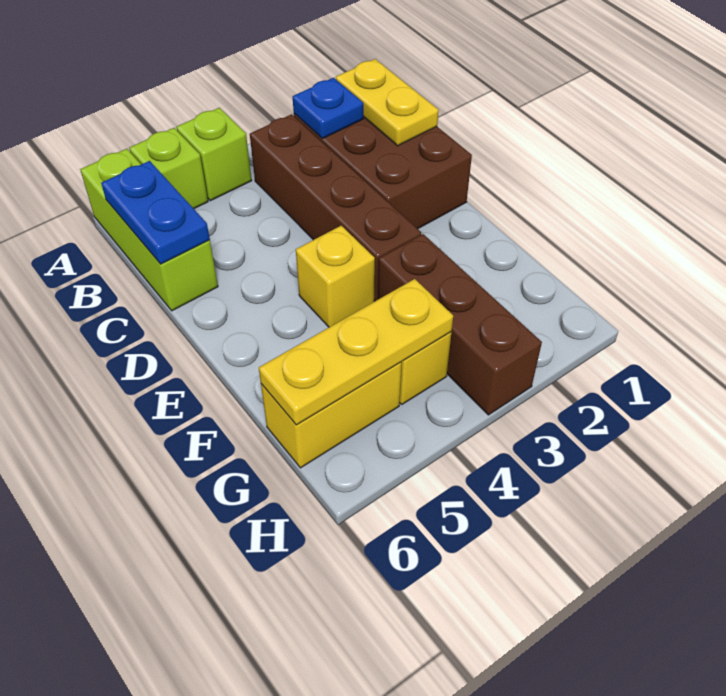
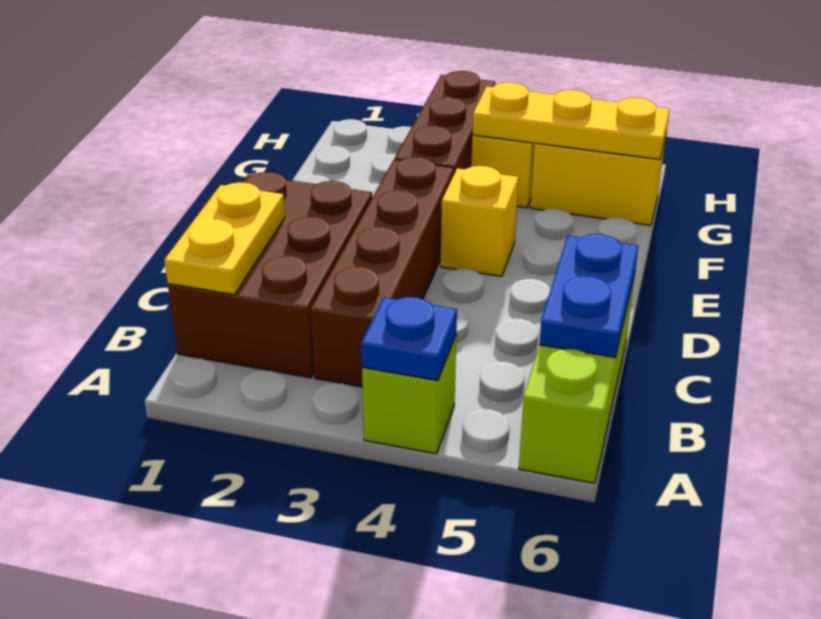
lime 1x1 brick [129,128,208,209] -> none
blue 1x1 plate [293,78,363,139] -> blue 1x1 plate moved to [361,297,457,381]

